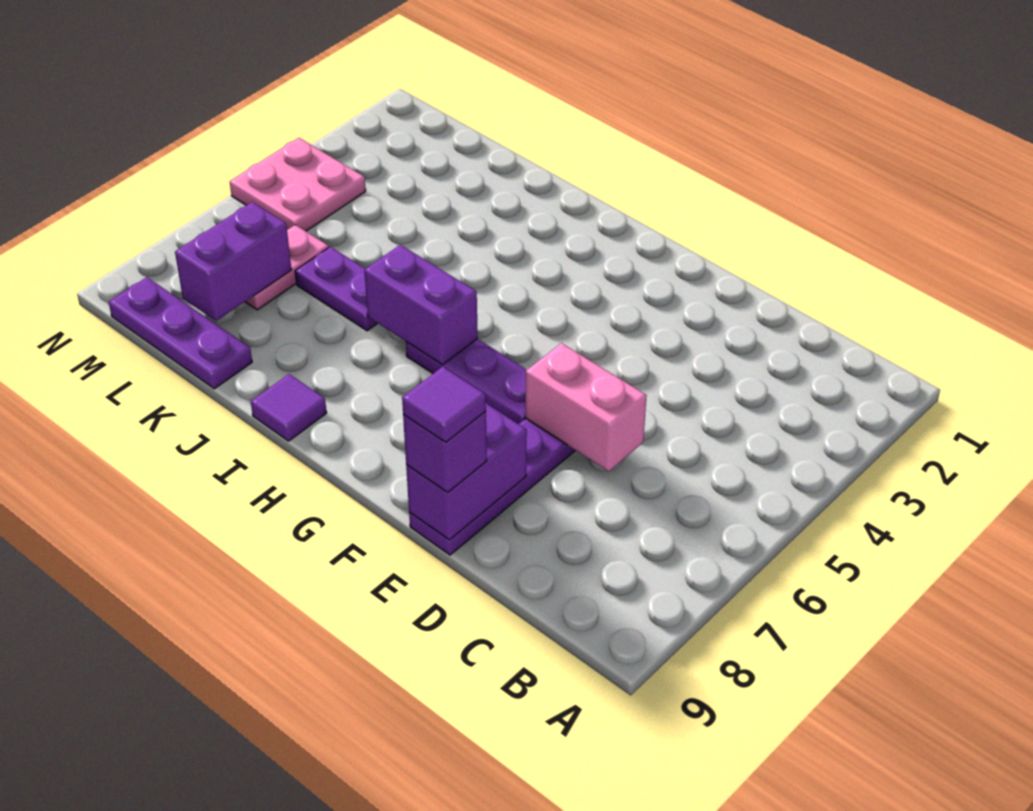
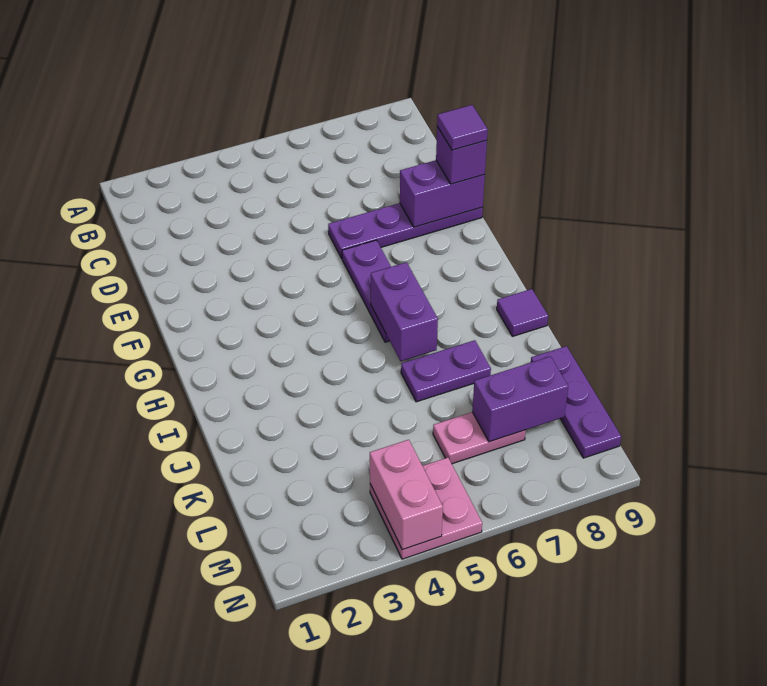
pink 1x2 brick [525,343,647,471] -> pink 1x2 brick moved to [370,440,443,550]
purple 1x2 plate [295,247,378,331] -> purple 1x2 plate turned to [401,340,491,402]

